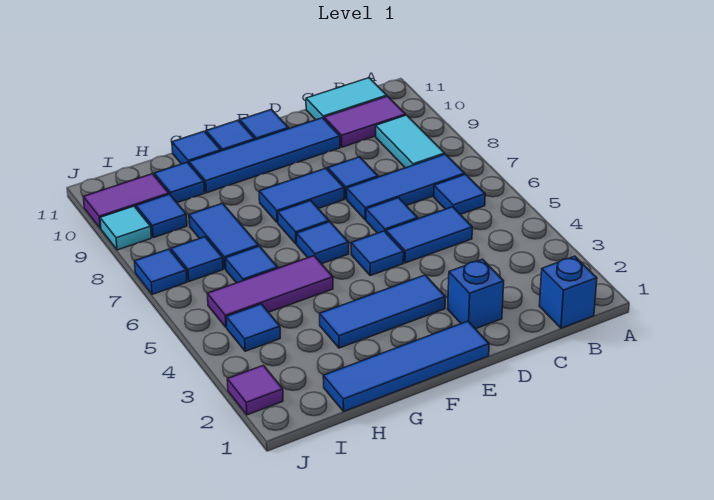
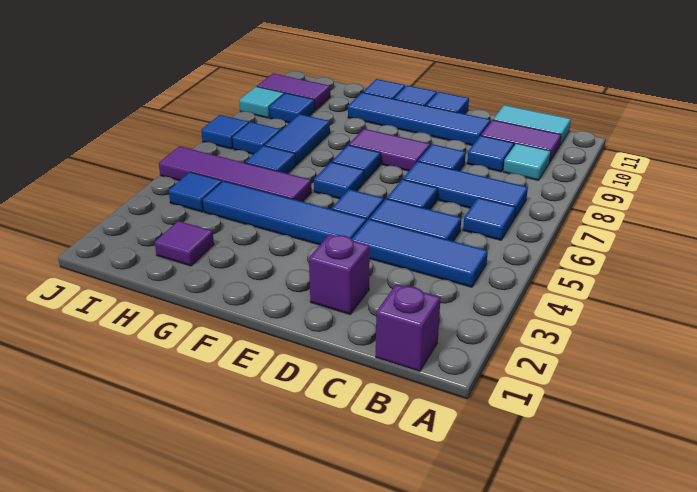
blue 1x1 brick [539,256,597,328] -> purple 1x1 brick [376,284,441,372]
cyan 1x2 tile [376,115,445,168] -> cyan 1x1 tile [503,143,551,180]
blue 1x1 brick [448,259,504,329] -> purple 1x1 brick [309,234,370,314]
blue 1x4 tile [323,321,489,411] -> blue 1x4 tile moved to [203,181,367,245]
blue 1x3 tile [320,275,445,348] -> blue 1x3 tile moved to [352,219,488,287]
blue 1x2 tile [259,168,344,223] -> purple 1x2 tile [349,129,430,171]
purple 1x3 tile [207,256,333,328] -> purple 1x4 tile [159,146,312,202]
blue 1x1 tile [154,162,205,203] -> blue 1x1 tile moved to [467,136,514,172]
purple 1x1 tile [227,365,283,415] -> purple 1x1 tile moved to [155,221,214,266]

